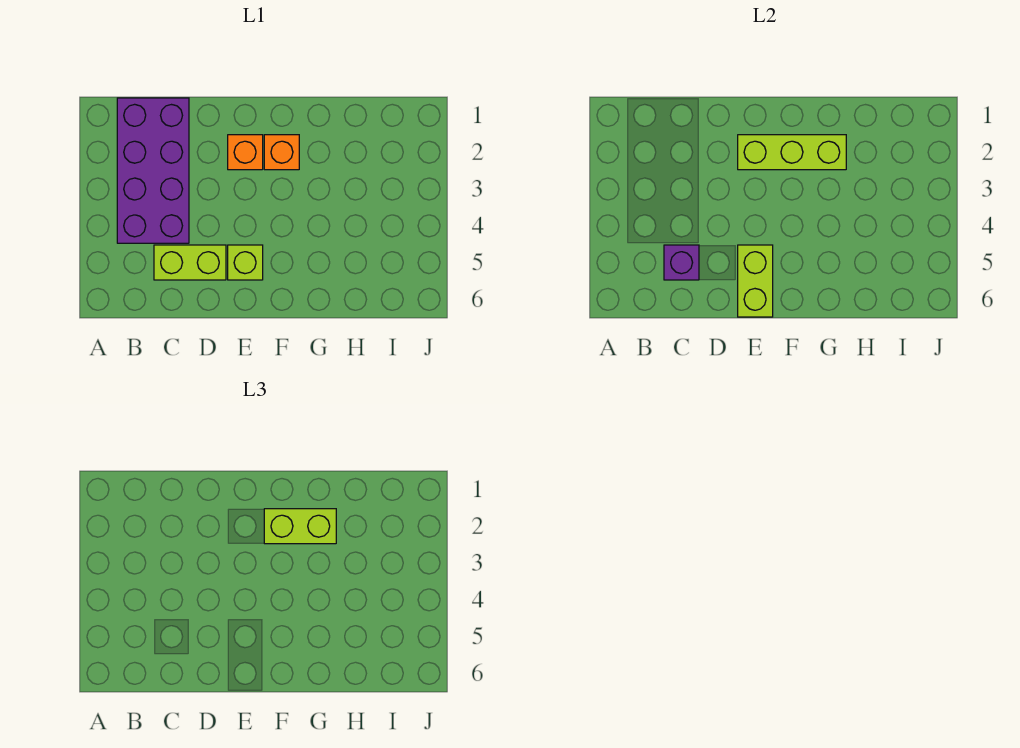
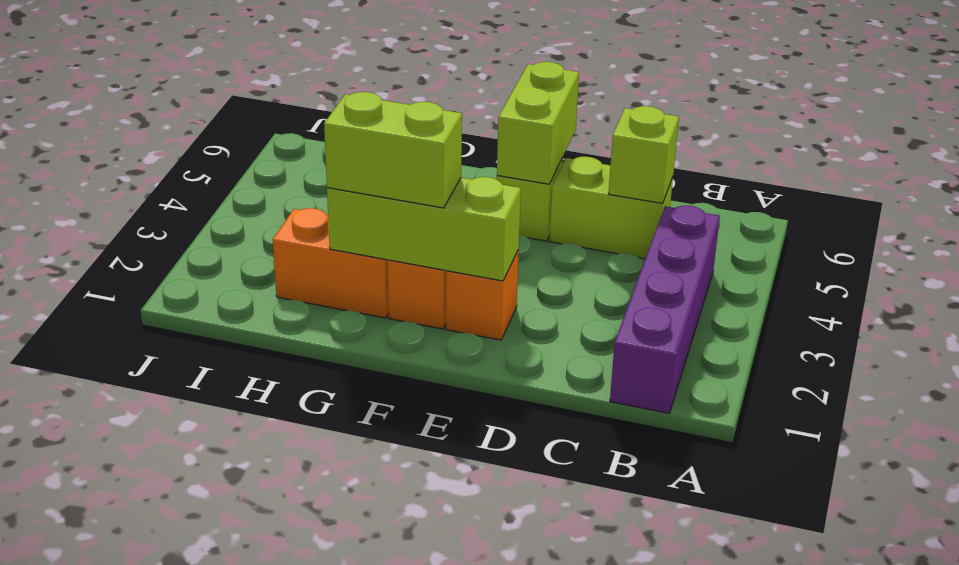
purple 2x4 brick [117,98,189,243] -> purple 1x4 brick [610,205,720,413]
purple 1x1 brick [664,245,699,280] -> lime 1x1 brick [608,106,679,204]
none -> orange 1x2 brick [273,208,389,318]

